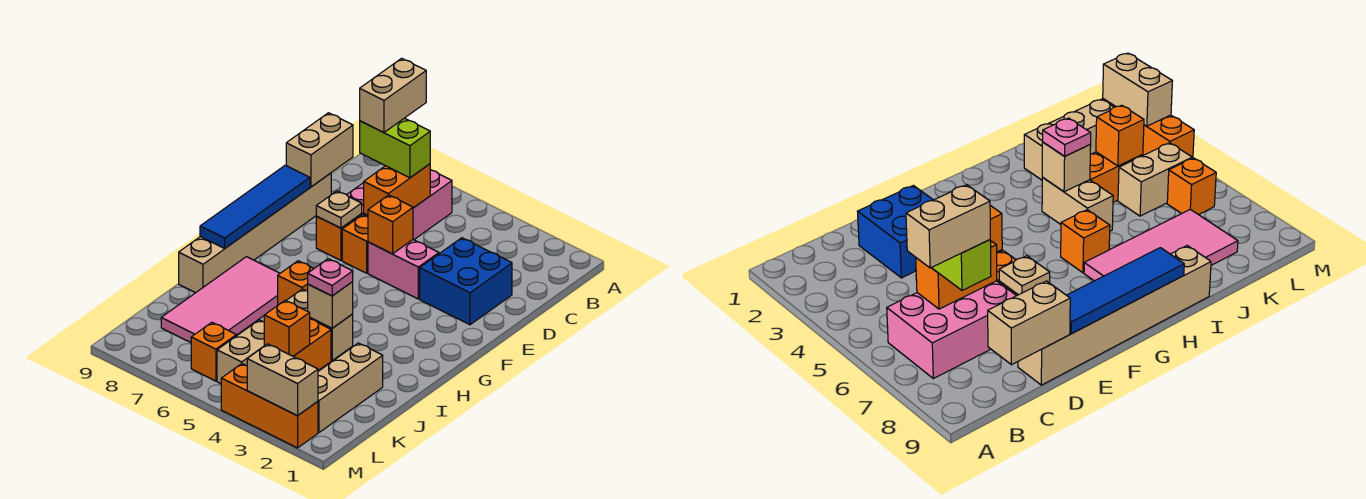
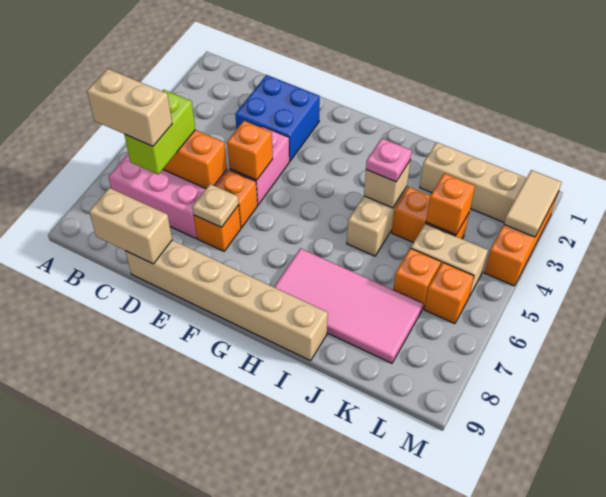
blue 1x4 tile [200,165,310,248] -> none
orange 1x1 brick [278,261,314,305] -> orange 1x1 brick moved to [393,248,441,309]
tan 1x2 brick [247,344,318,416] -> tan 1x2 tile [504,170,562,237]

